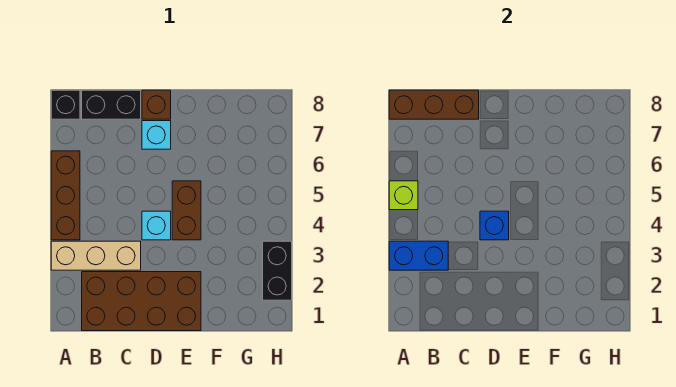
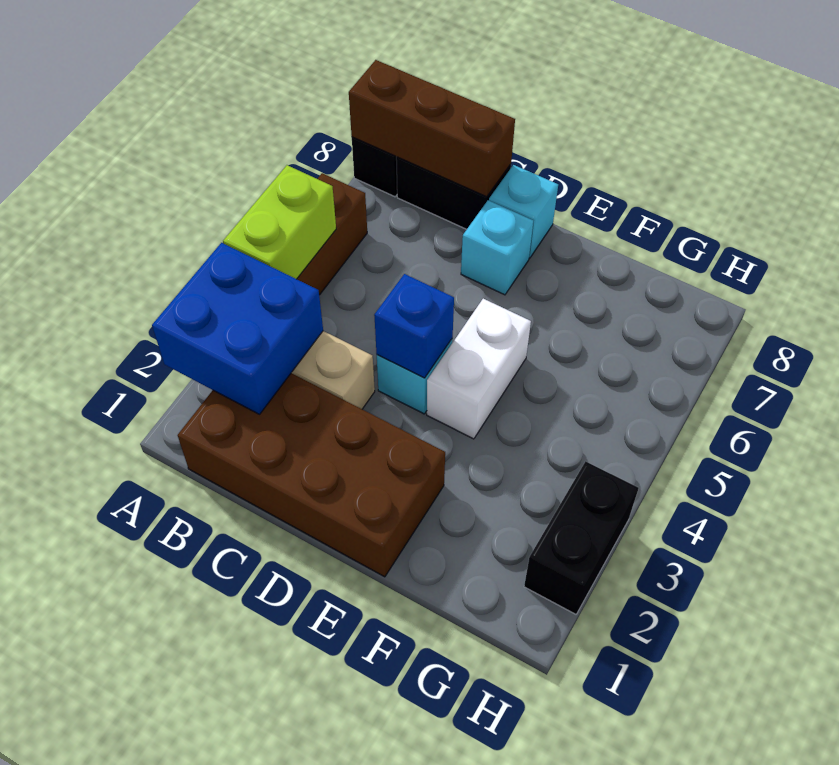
blue 1x2 brick [389,241,448,270] -> blue 2x2 brick [152,243,323,414]
lime 1x1 brick [389,181,418,210] -> lime 1x2 brick [223,165,336,279]
brown 1x1 brick [142,90,171,119] -> cyan 1x1 brick [489,165,558,258]
brown 1x2 brick [172,181,201,240] -> white 1x2 brick [427,299,531,439]

